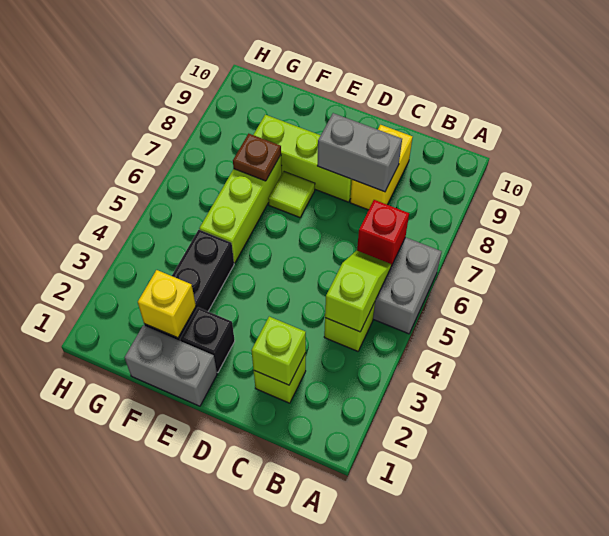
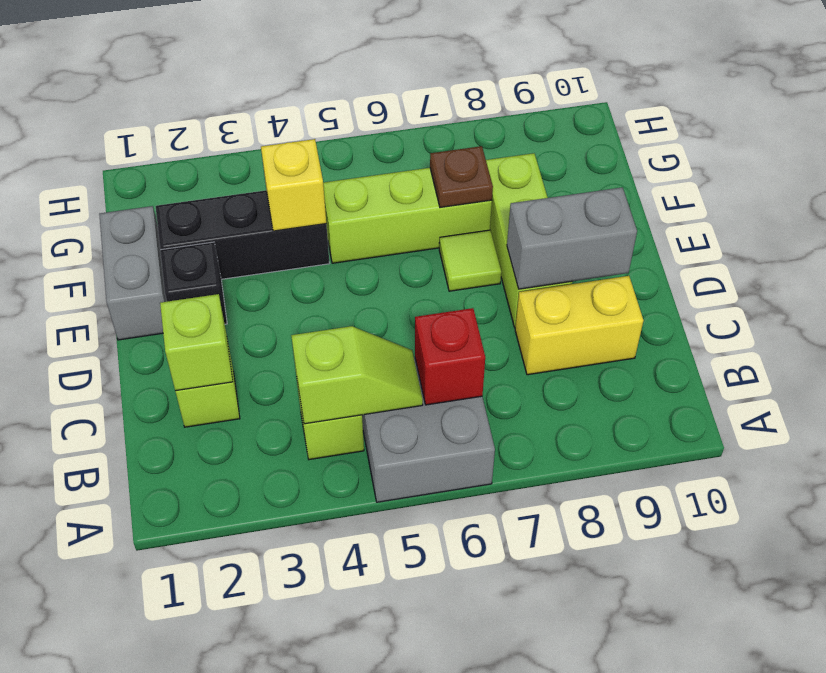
grey 1x2 brick [317,113,402,192] -> grey 1x2 brick turned to [507,187,637,289]
yellow 1x1 brick [138,270,196,338] -> yellow 1x1 brick moved to [261,139,326,231]

